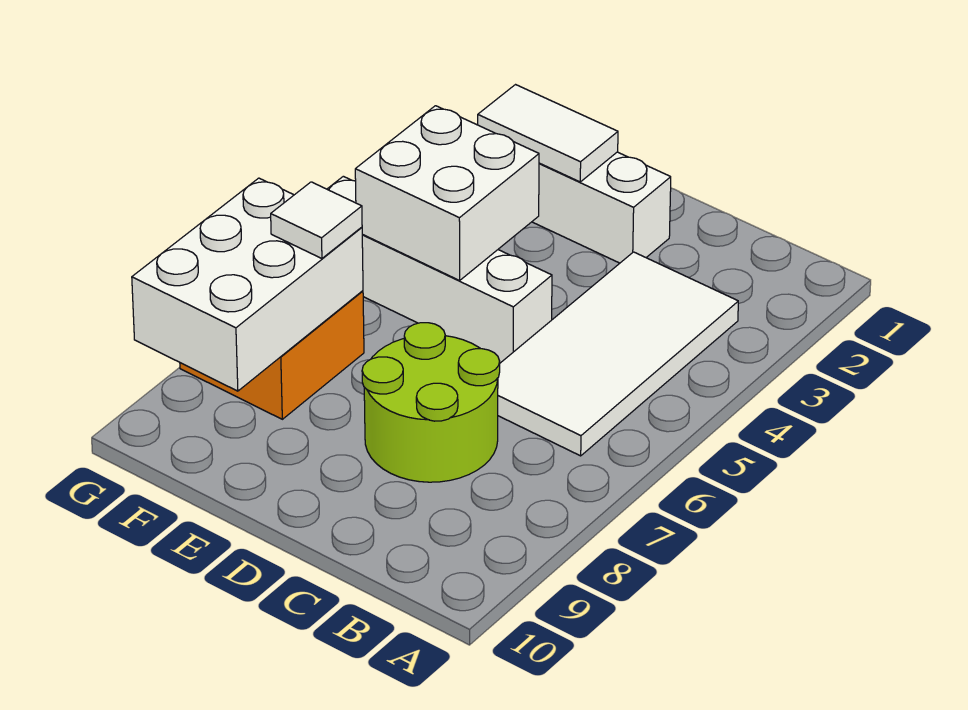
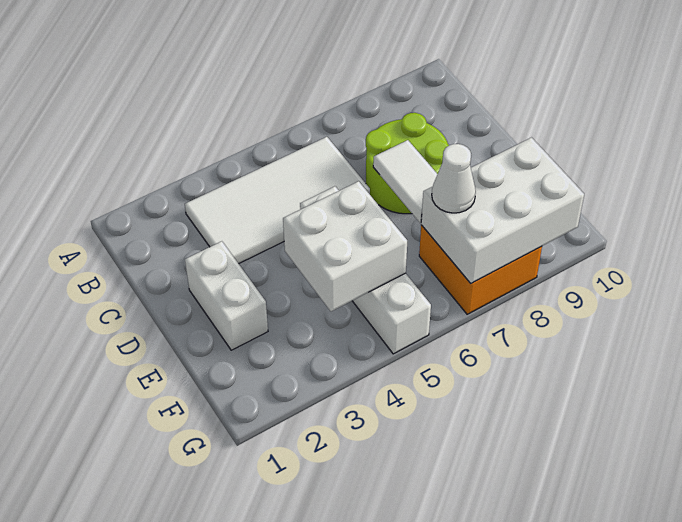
white 1x2 tile [478,85,618,182] -> white 1x2 tile moved to [373,140,437,223]
white 1x1 tile [271,182,362,258] -> white 1x1 cone [432,144,476,213]

